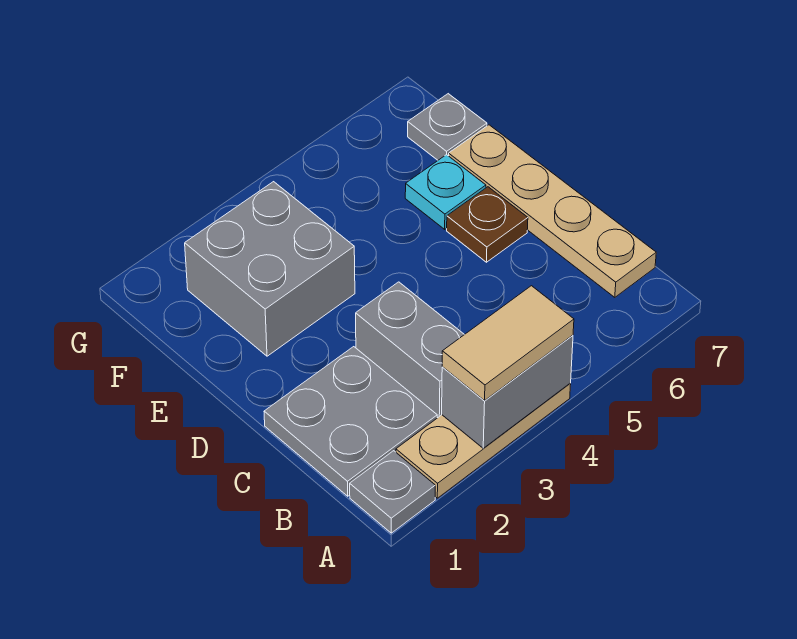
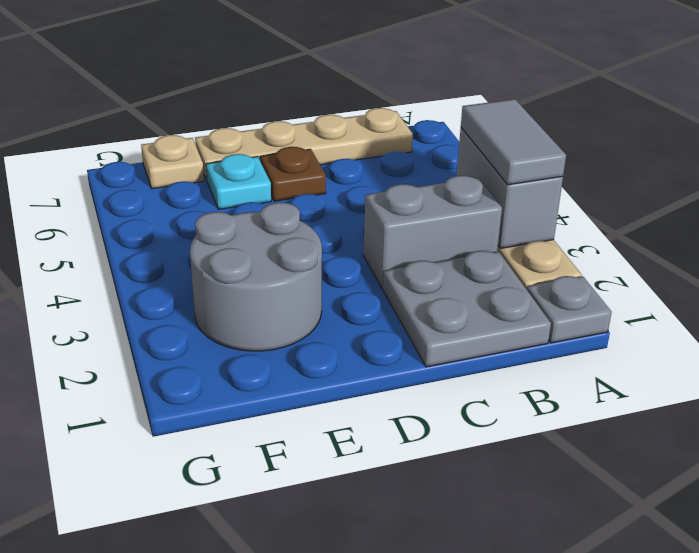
tan 1x2 tile [442,286,574,401] -> grey 1x2 tile [461,99,566,185]
grey 2x2 brick [185,182,355,356] -> grey 2x2 round brick [190,202,322,351]
grey 1x1 plate [408,94,487,160] -> tan 1x1 plate [141,135,204,189]

